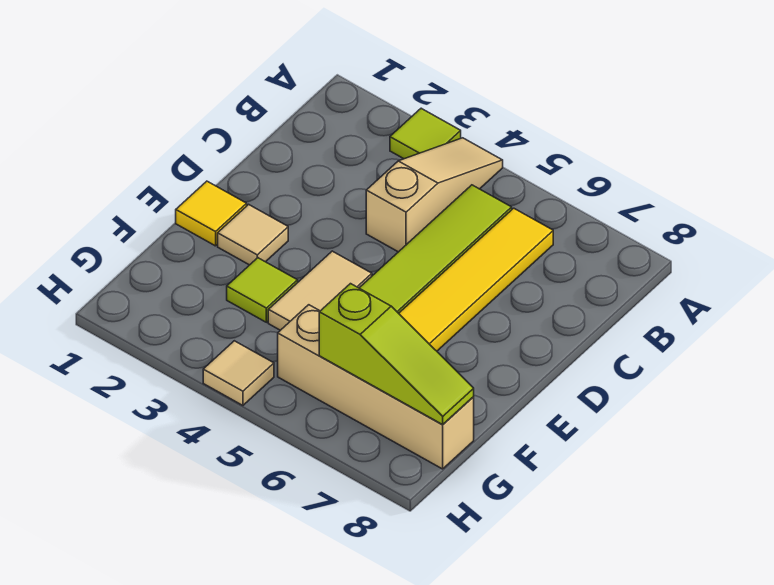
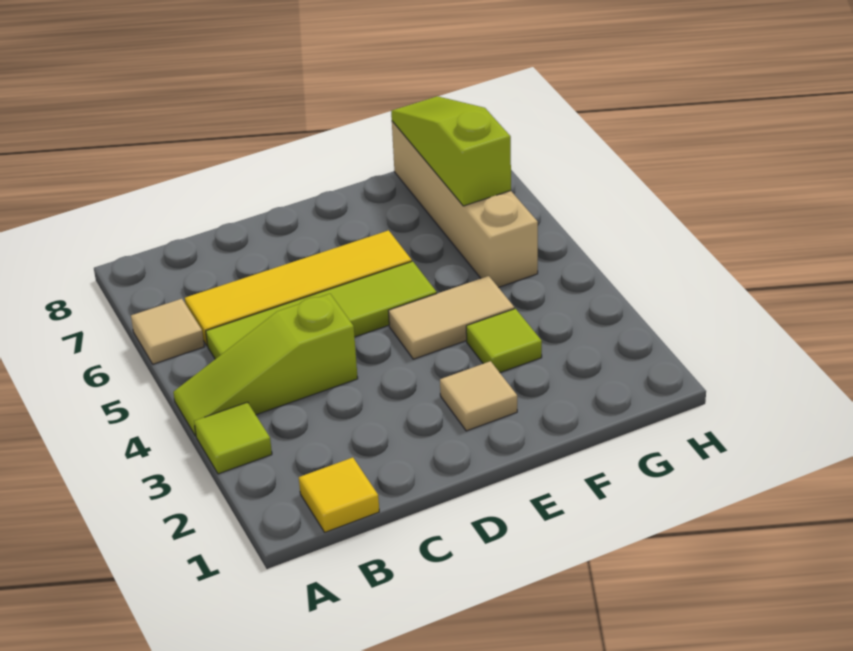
tan 1x3 slope [366,138,503,252] -> lime 1x3 slope [173,294,358,436]
yellow 1x1 tile [176,181,247,246] -> yellow 1x1 tile moved to [299,457,379,532]
tan 1x1 tile [203,341,274,405] -> tan 1x1 tile moved to [131,299,204,364]

